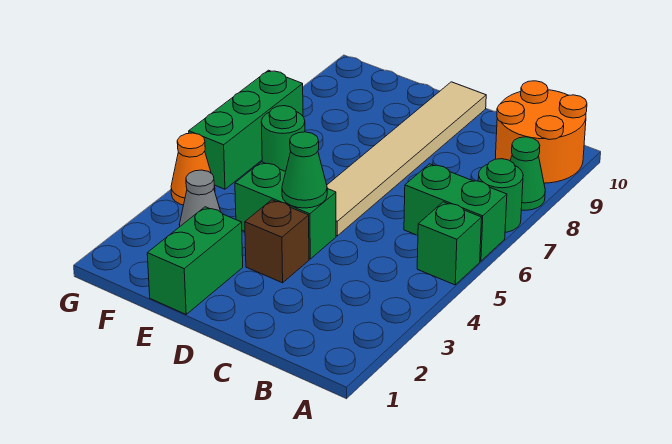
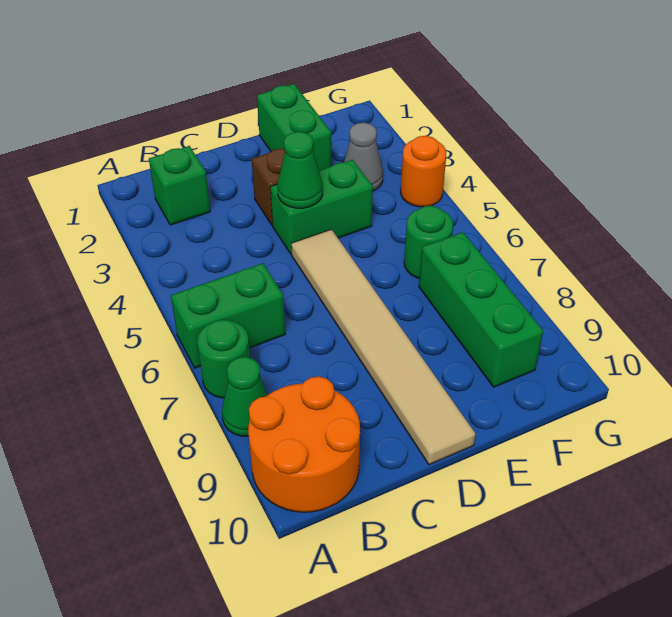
green 1x1 brick [417,202,482,285] -> green 1x1 brick moved to [149,146,210,225]
orange 1x1 cone [171,133,215,205] -> orange 1x1 round brick [401,136,446,207]
green 1x3 brick [189,70,303,189] -> green 1x3 brick moved to [419,232,543,387]

